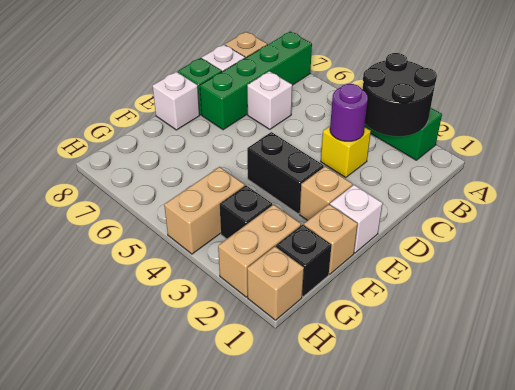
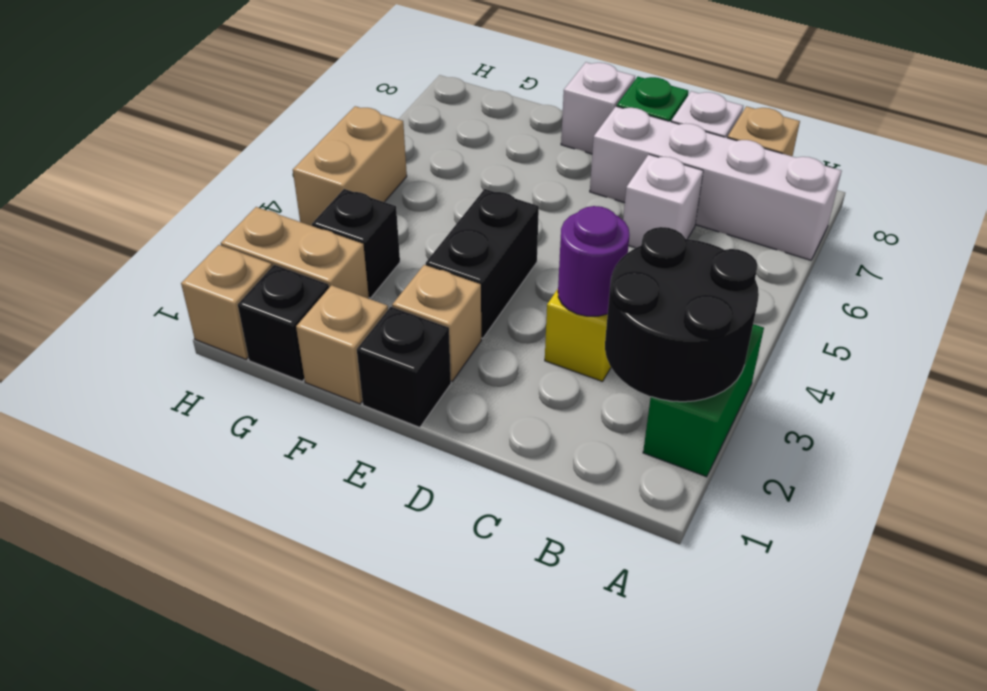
green 1x4 brick [200,32,312,130] -> white 1x4 brick [590,106,841,260]
white 1x1 brick [330,185,383,253] -> black 1x1 brick [357,307,451,427]
tan 1x2 brick [164,167,245,254] -> tan 1x2 brick turned to [293,106,407,226]

